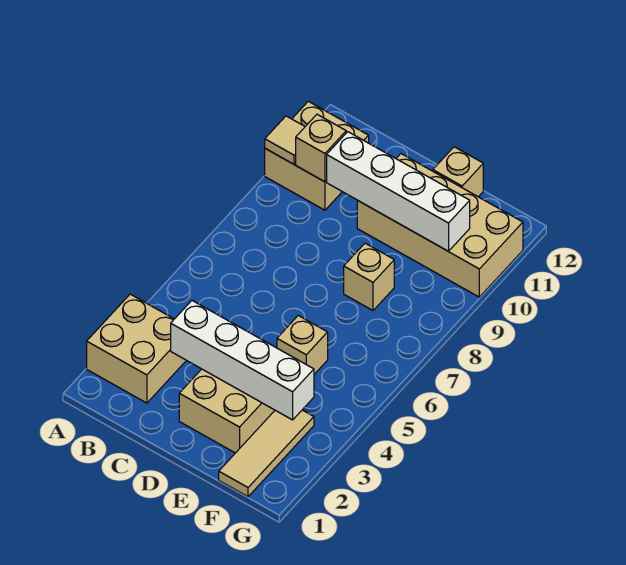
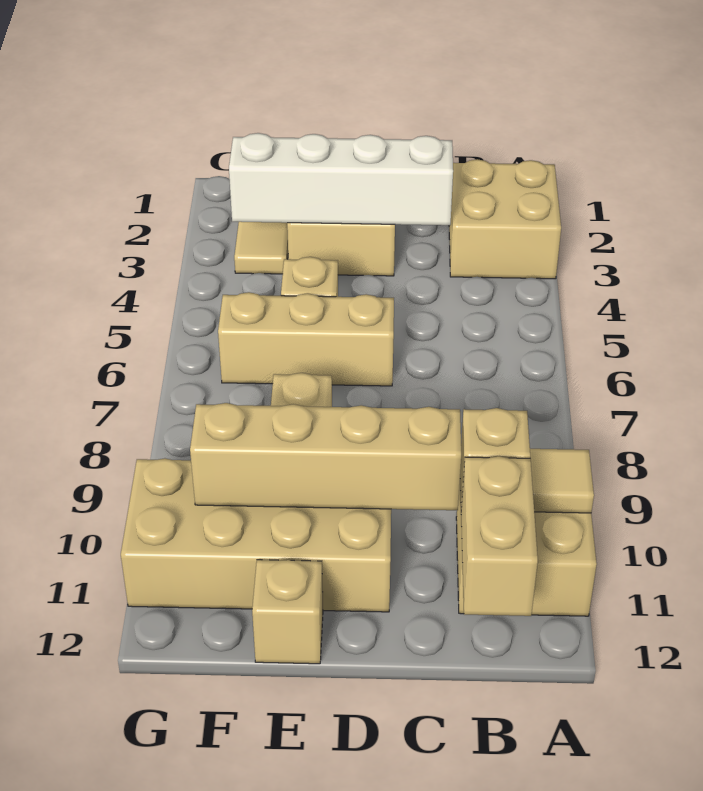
none -> tan 1x2 brick [461,456,538,616]
white 1x4 brick [326,132,470,251] -> tan 1x4 brick [190,403,461,510]
none -> tan 1x3 brick [218,292,394,386]

